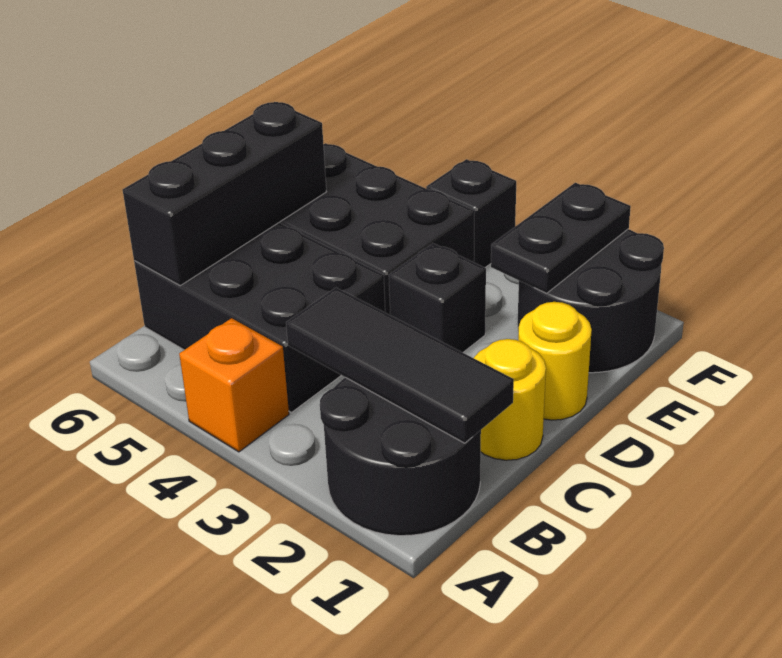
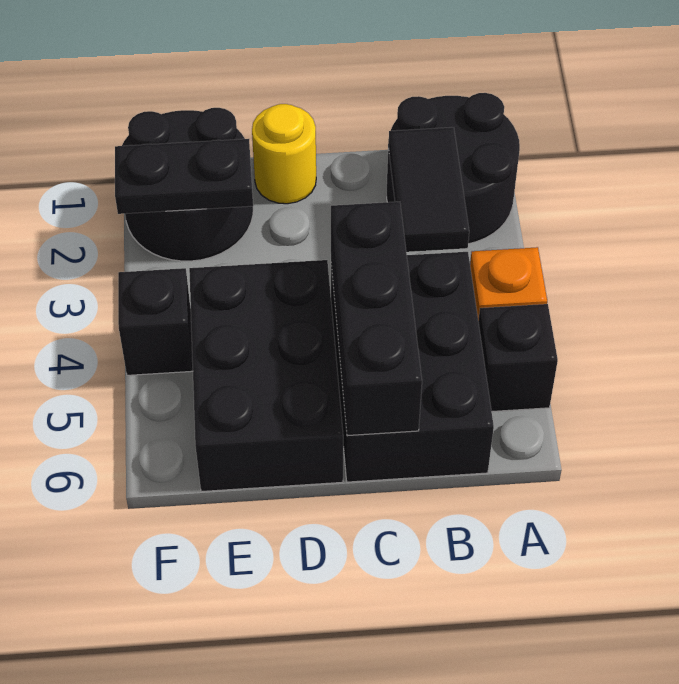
black 1x3 tile [286,288,514,443] -> black 1x2 tile [389,127,469,252]
black 1x3 brick [123,102,326,286] -> black 1x3 brick turned to [331,202,422,436]
yellow 1x1 round brick [474,339,546,460] -> none
black 1x1 brick [389,243,486,353] -> black 1x1 brick moved to [478,304,558,411]

